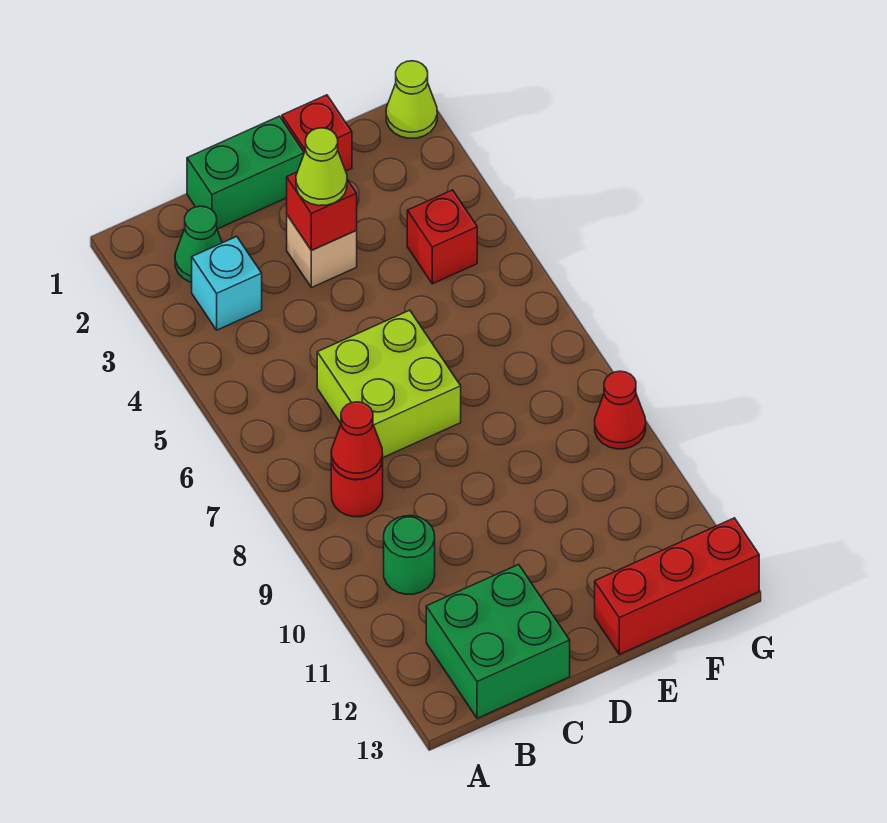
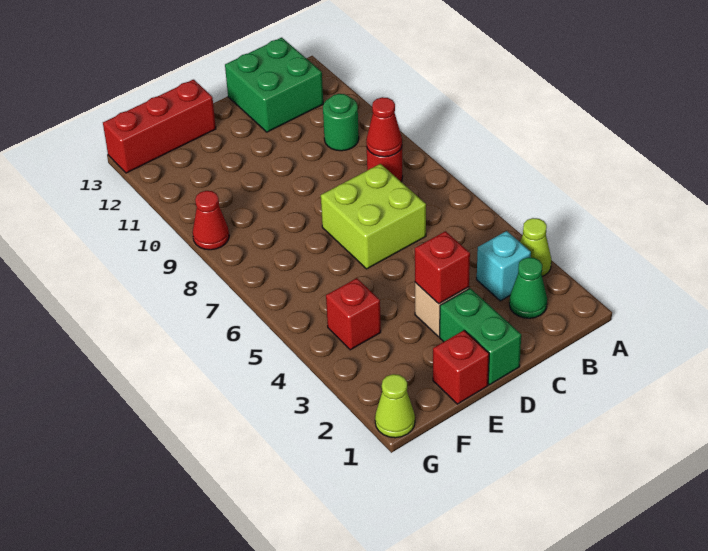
green 1x2 brick [187,116,304,229] -> green 1x2 brick turned to [440,288,521,385]
lime 1x1 cone [296,128,347,206] -> lime 1x1 cone moved to [520,218,551,276]

